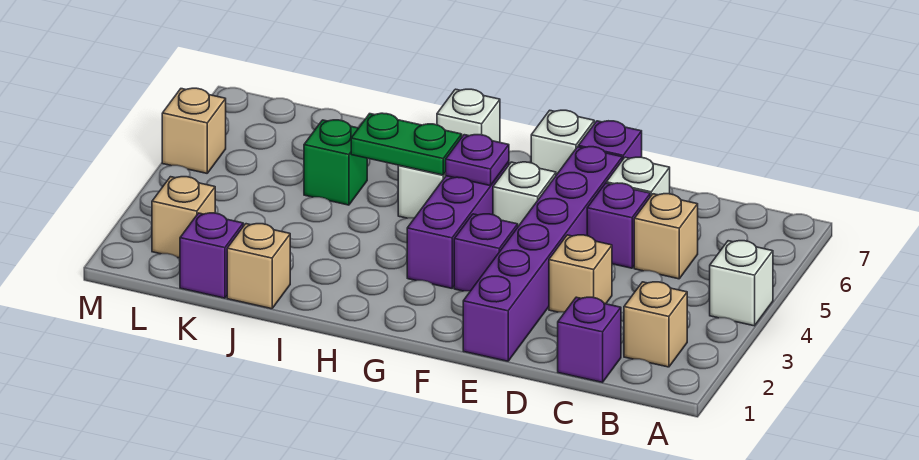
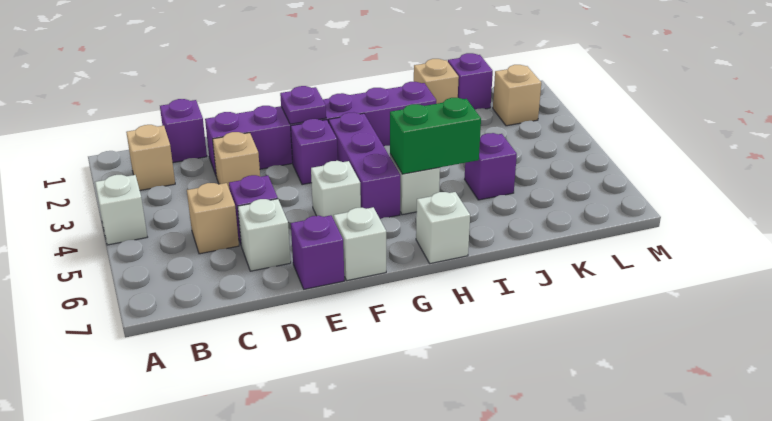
purple 1x6 brick [463,147,622,361] -> purple 1x6 brick turned to [205,82,436,175]
purple 1x1 plate [446,135,509,186] -> purple 1x1 plate moved to [280,86,326,124]
green 1x2 plate [351,113,462,175] -> green 1x2 brick [390,98,481,174]
green 1x1 brick [304,120,367,205] -> purple 1x1 brick [465,133,517,200]
tan 1x1 brick [162,88,226,173] -> none

